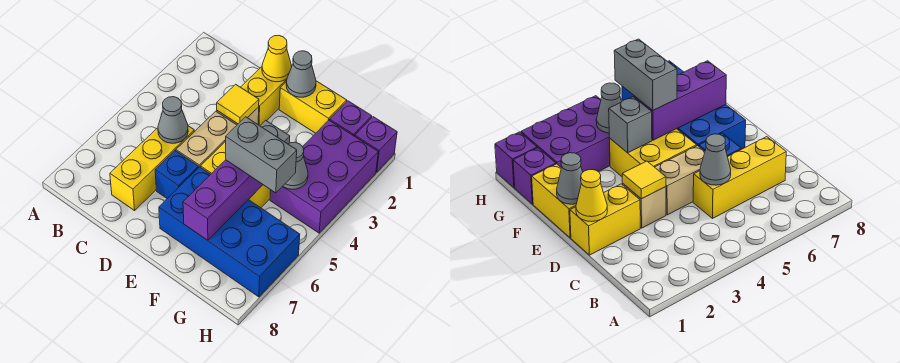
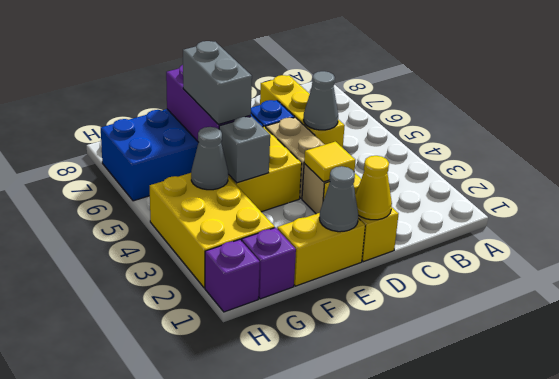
grey 1x2 brick [226,117,297,193] -> grey 1x2 brick turned to [183,41,252,124]
purple 2x3 brick [270,120,378,233] -> yellow 2x3 brick [150,173,275,288]

